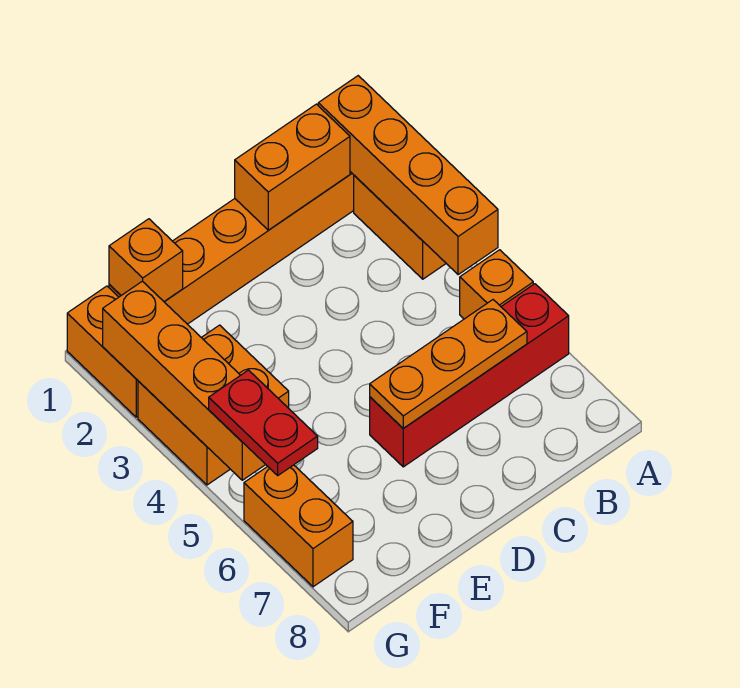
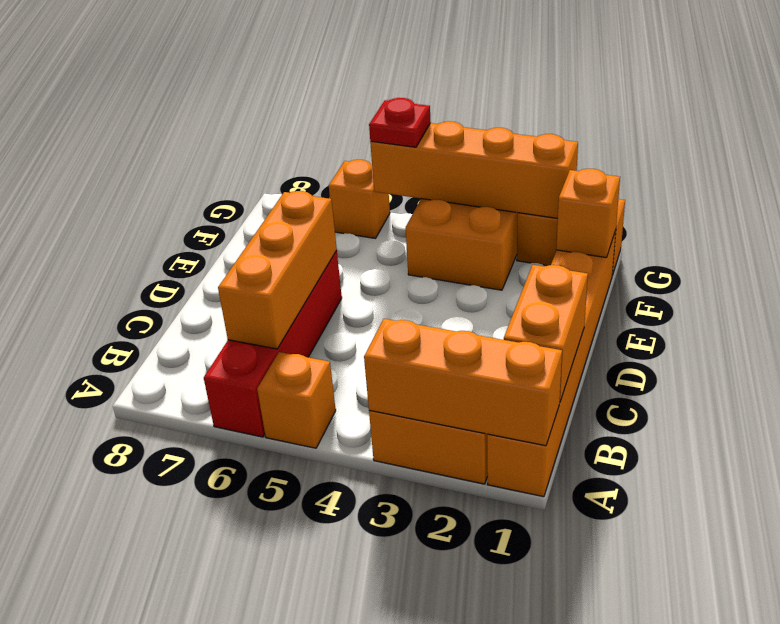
orange 1x4 brick [318,76,498,275] -> orange 1x3 brick [364,319,562,446]
orange 1x3 plate [370,300,527,428] -> orange 1x3 brick [218,191,337,349]
red 1x2 plate [209,370,318,475] -> red 1x1 plate [369,98,431,147]
orange 1x2 brick [244,465,353,587] -> orange 1x1 brick [329,160,390,238]

